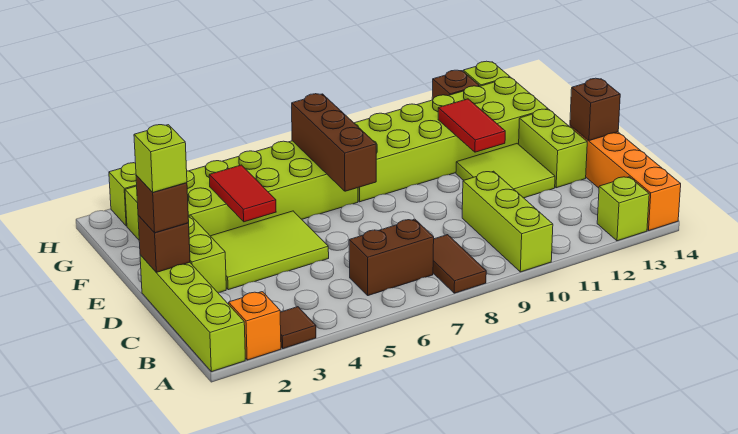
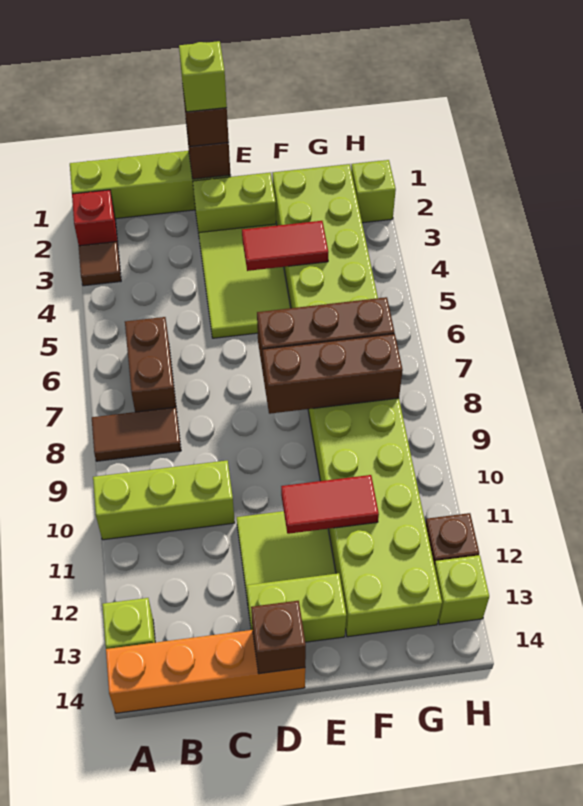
orange 1x1 brick [229,292,281,360] -> red 1x1 brick [72,190,118,246]
none -> brown 1x3 brick [263,334,403,414]

